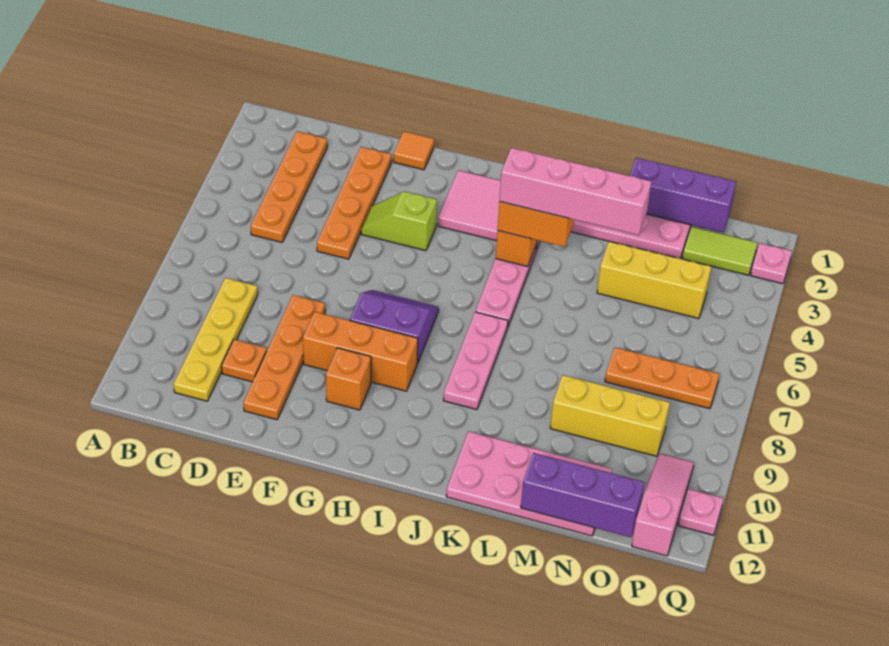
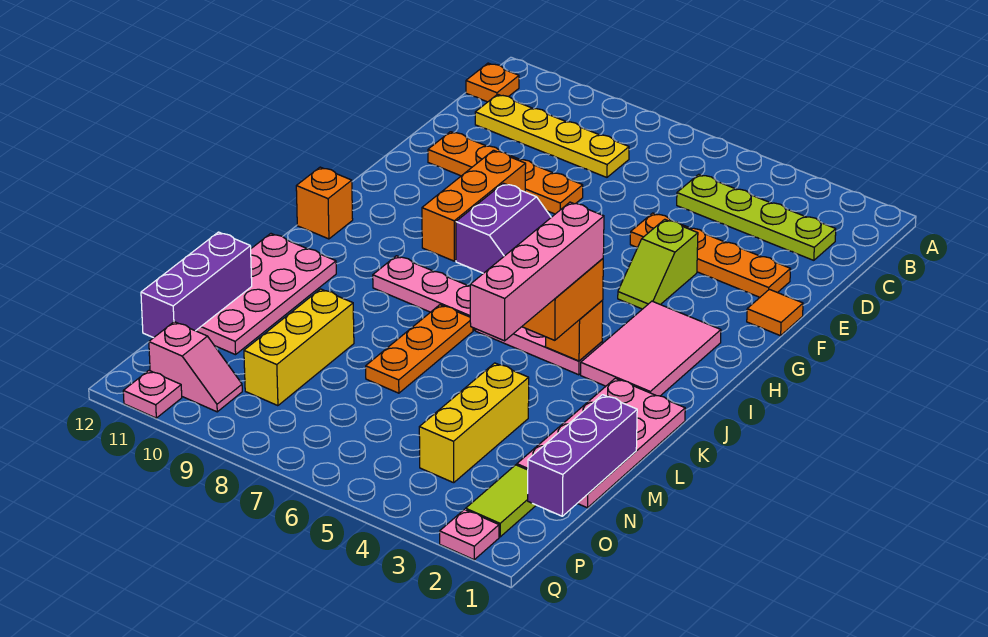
orange 1x4 plate [251,131,327,242] -> lime 1x4 plate [677,174,836,260]
orange 1x1 plate [222,339,267,382] -> orange 1x1 plate moved to [466,63,519,102]
lime 1x2 slope [361,191,437,251] -> lime 1x2 slope turned to [618,219,698,309]
orange 1x1 brick [326,348,371,410] -> orange 1x1 brick moved to [296,167,353,239]
orange 1x3 plate [605,347,719,409] -> orange 1x3 plate moved to [366,305,473,393]
pink 1x3 slope [632,454,694,556] -> pink 1x2 slope [149,322,242,412]

